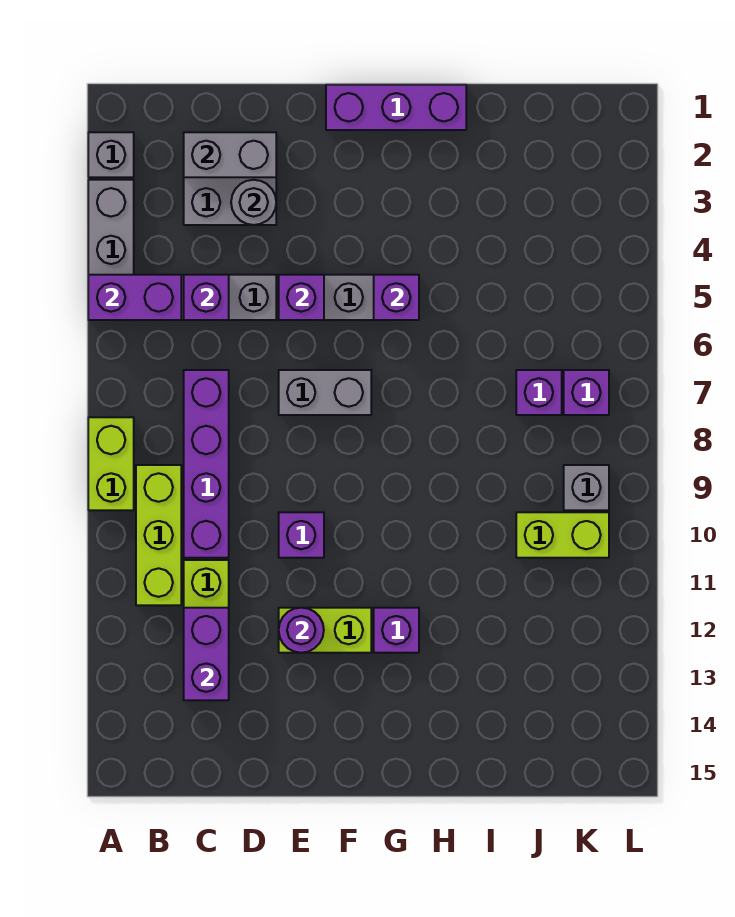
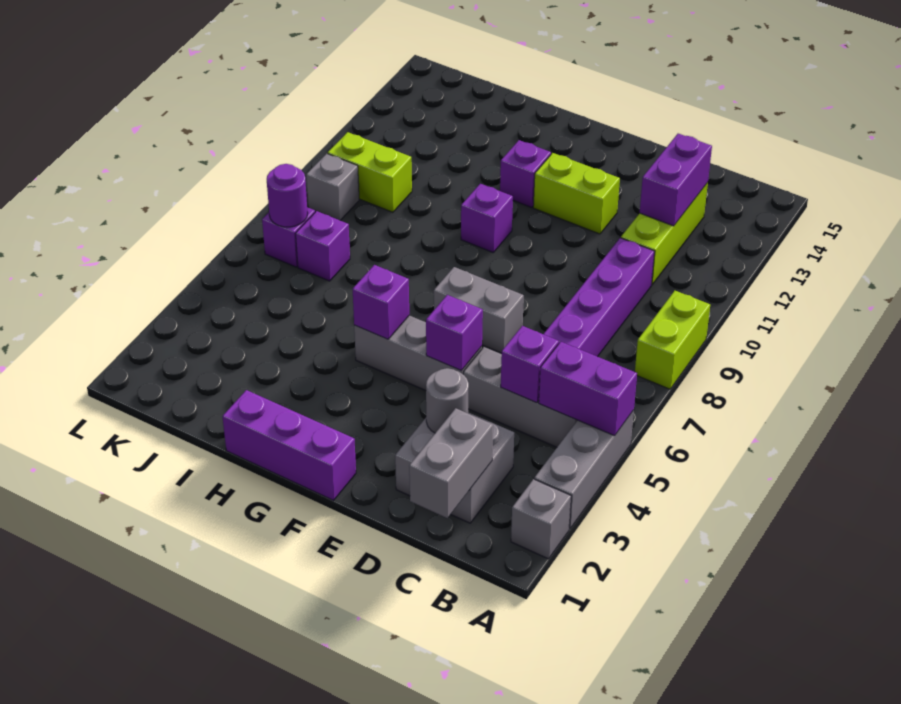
lime 1x3 brick [136,465,181,605] -> none
grey 1x2 brick [184,132,276,177] -> grey 1x2 brick turned to [409,408,493,518]
purple 1x1 brick [279,512,324,558] -> purple 1x1 brick moved to [461,184,513,252]
purple 1x1 round brick [279,608,324,653] -> purple 1x1 round brick moved to [267,164,308,227]

